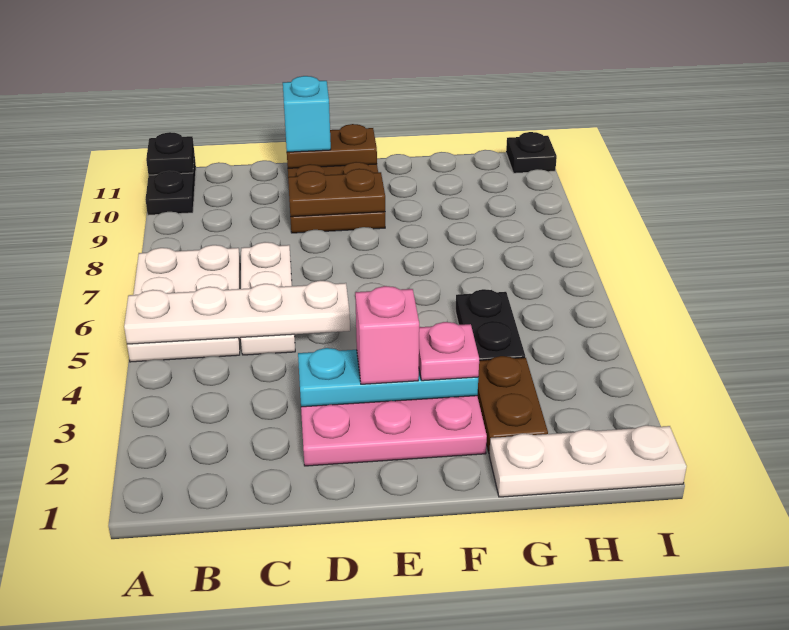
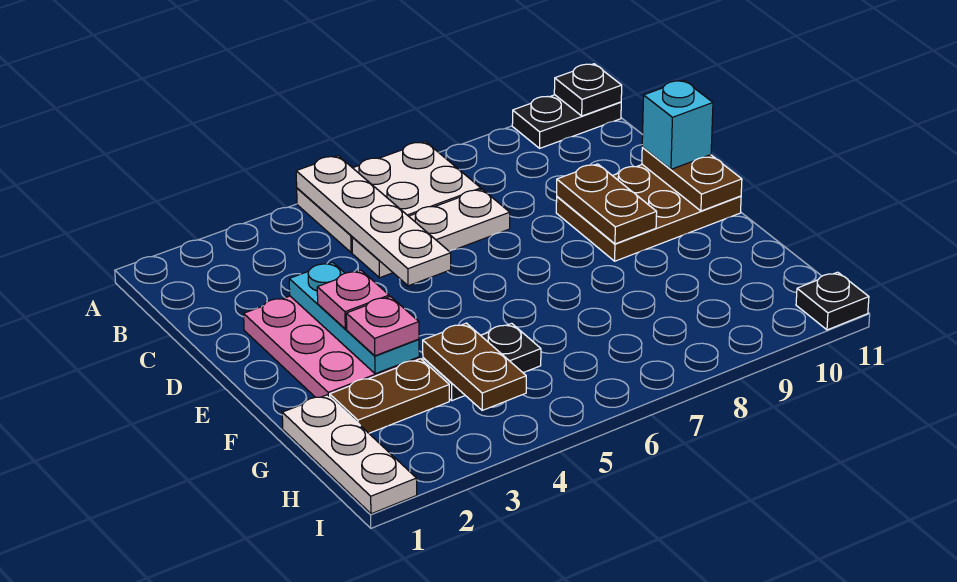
pink 1x1 brick [355,286,419,384] -> pink 1x1 plate [317,270,389,329]
none -> brown 1x2 plate [423,323,526,410]

